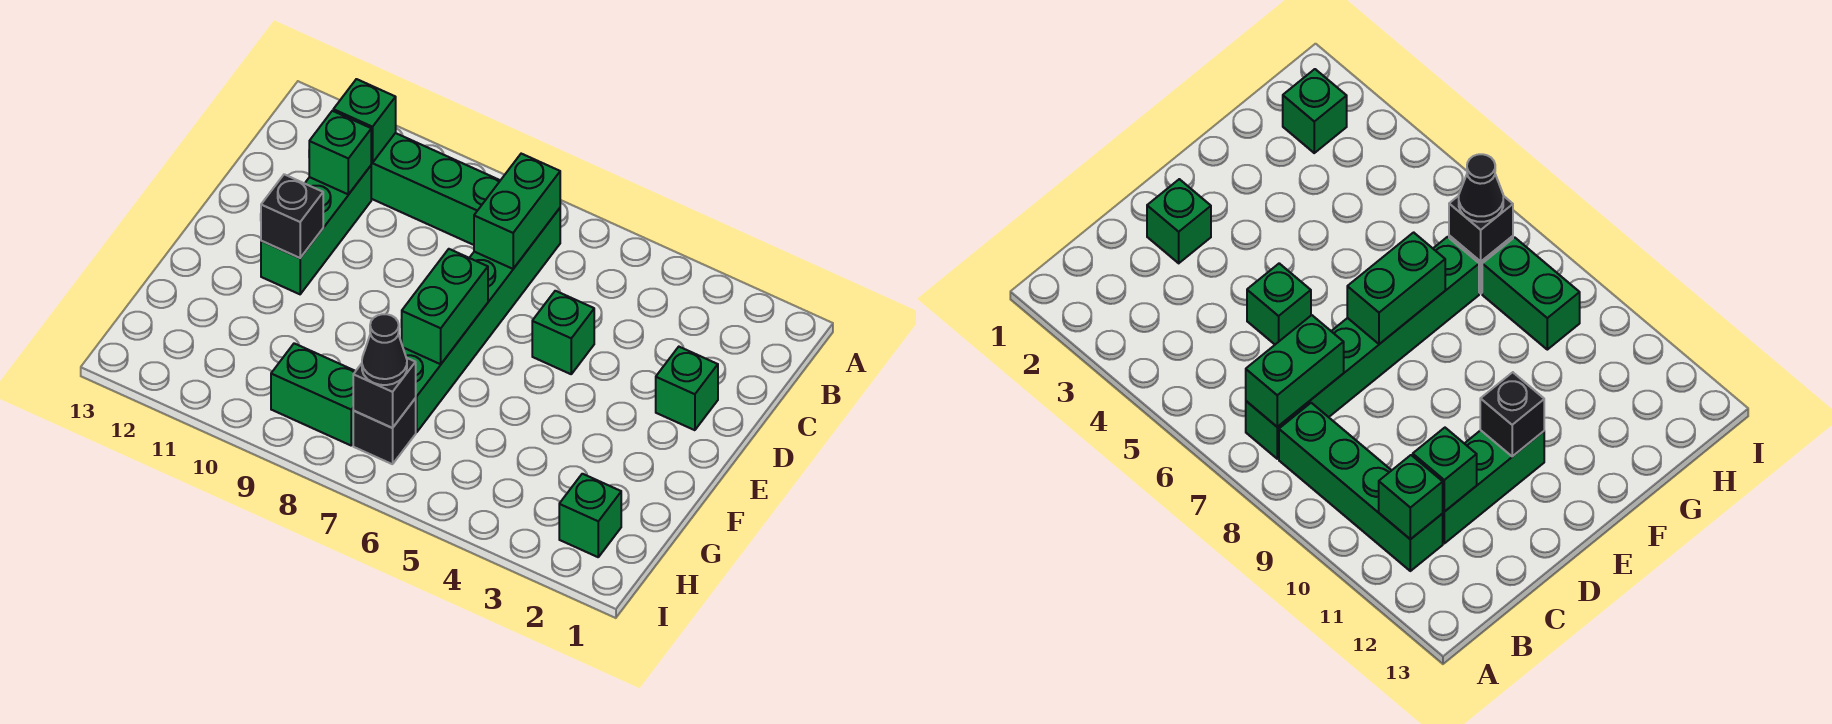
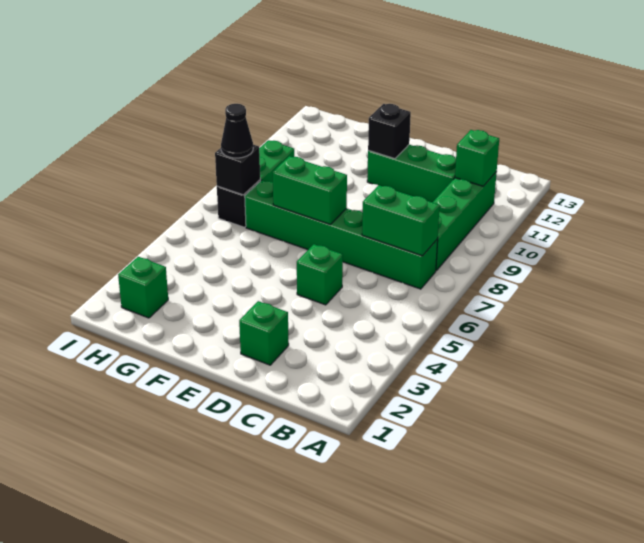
green 1x1 brick [309,111,371,195] -> none

